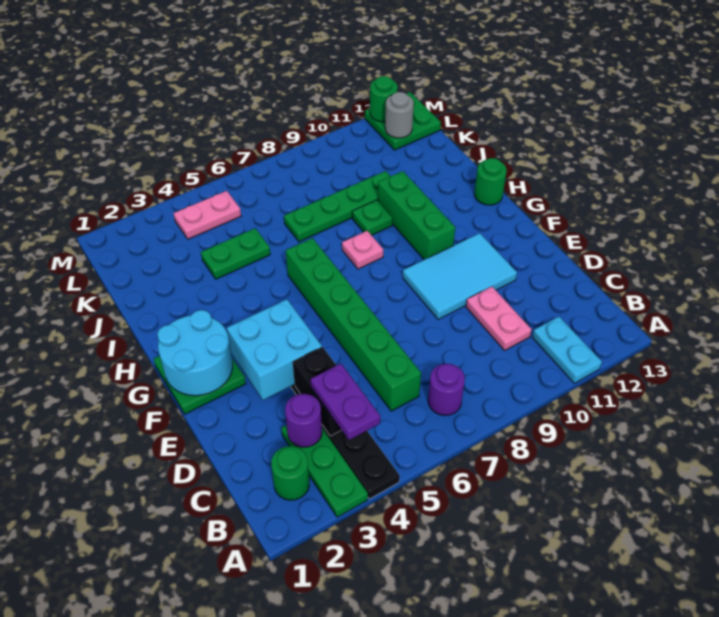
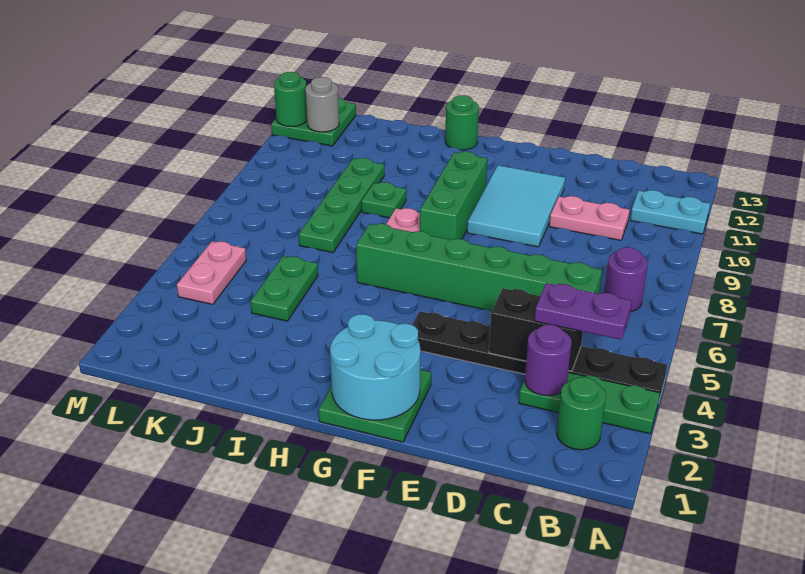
cyan 2x2 brick [227,299,322,400] -> none
green 1x3 brick [378,171,455,260] -> green 1x3 brick turned to [420,152,487,240]

